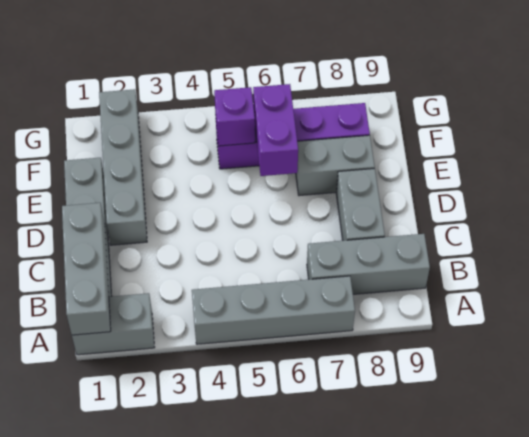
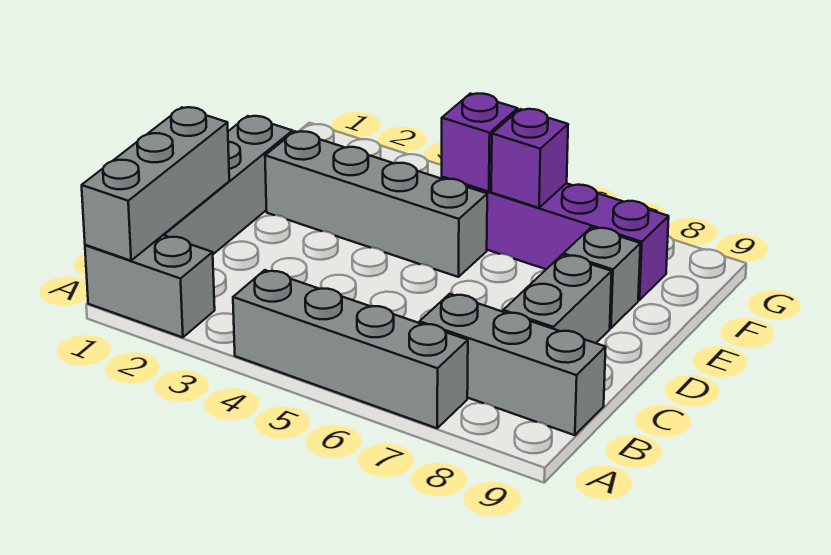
grey 1x4 brick [99,89,147,245] -> grey 1x4 brick turned to [265,131,487,277]
purple 1x2 brick [253,84,298,176] -> purple 1x1 brick [491,109,568,208]
grey 1x2 brick [296,135,375,196] -> grey 1x1 brick [563,227,640,328]

